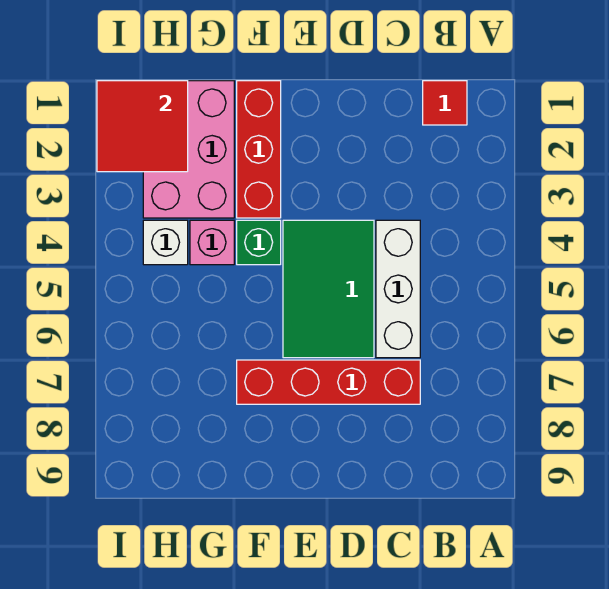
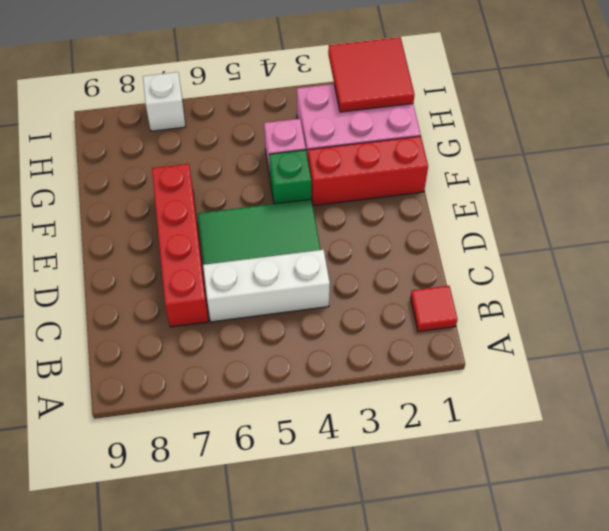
white 1x1 brick [143,220,188,265] -> white 1x1 brick moved to [143,72,186,131]

